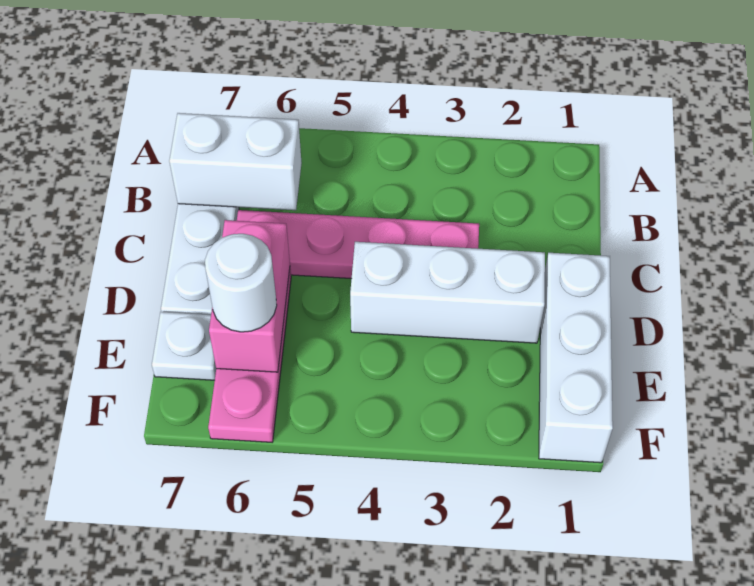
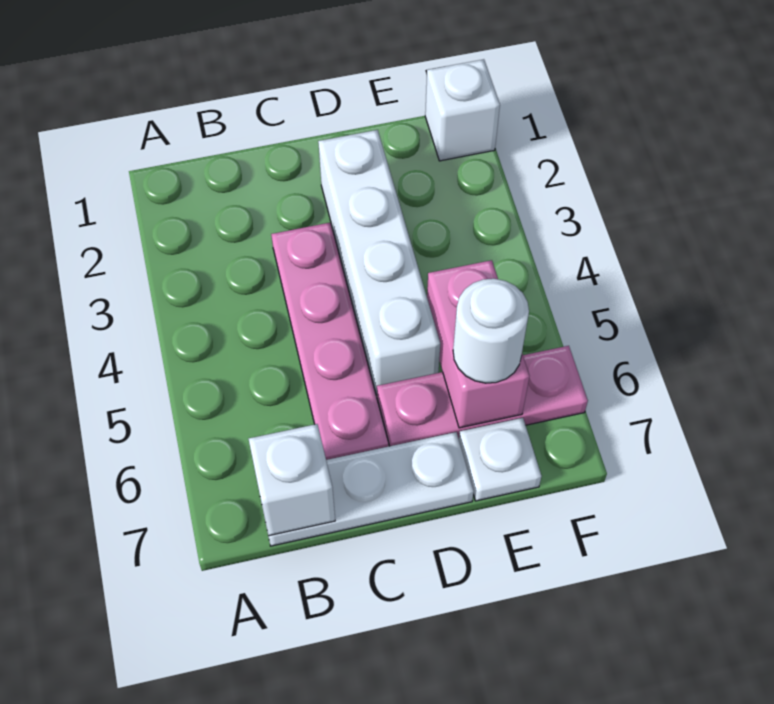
white 1x2 brick [169,113,302,210] -> white 1x1 brick [249,424,335,536]
white 1x3 brick [539,253,613,463] -> white 1x1 brick [425,59,500,161]
white 1x3 brick [350,242,545,343] -> white 1x4 brick [318,130,440,395]
pink 1x2 brick [209,220,290,372] -> pink 1x2 brick turned to [427,260,529,428]

